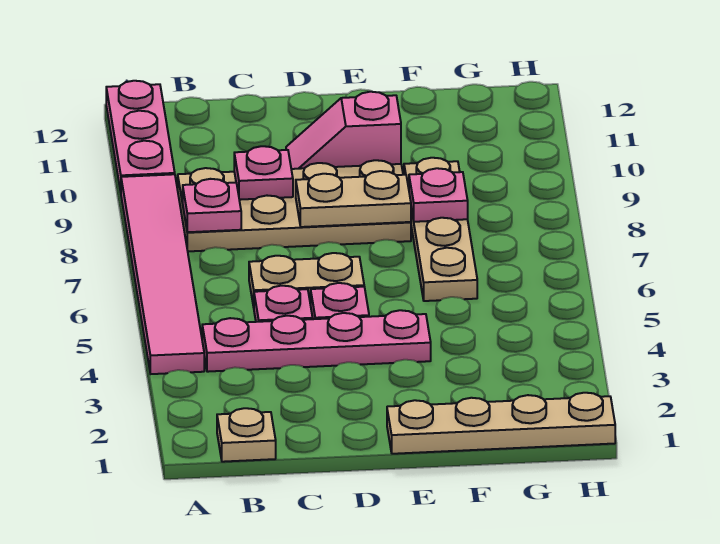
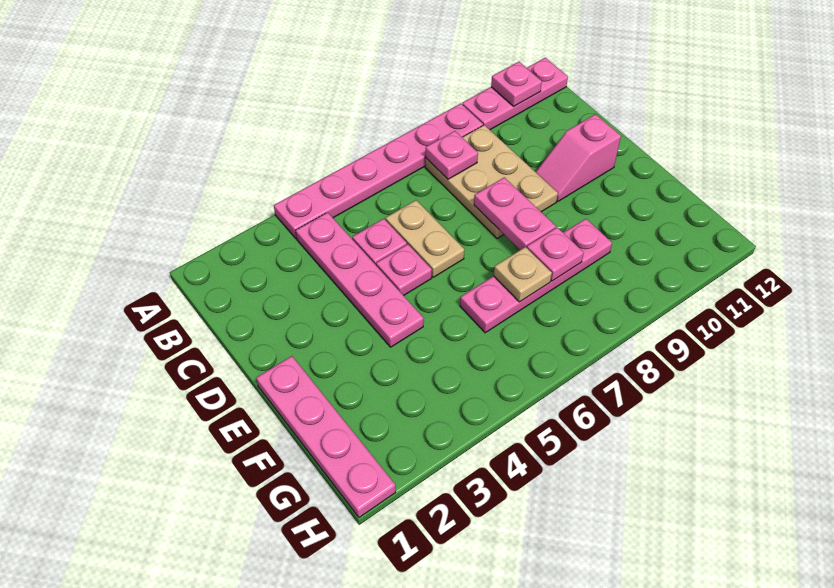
pink 1x6 tile [121,174,204,374] -> pink 1x6 plate [274,104,483,238]
tan 1x1 plate [217,408,276,462] -> tan 1x1 plate moved to [494,247,552,302]
tan 2x4 plate [178,160,411,251] -> tan 2x3 plate [425,125,558,239]
pink 1x1 plate [234,146,293,200] -> pink 1x1 plate moved to [491,62,542,106]
tan 1x2 plate [296,171,411,227] -> pink 1x2 plate [474,177,556,250]
pink 1x2 slope [286,92,401,169] -> pink 1x2 slope turned to [536,114,621,202]
tan 1x4 plate [387,393,615,454] -> pink 1x4 plate [256,356,396,517]
tan 1x4 plate [404,158,477,301] -> pink 1x4 plate [460,219,612,333]

